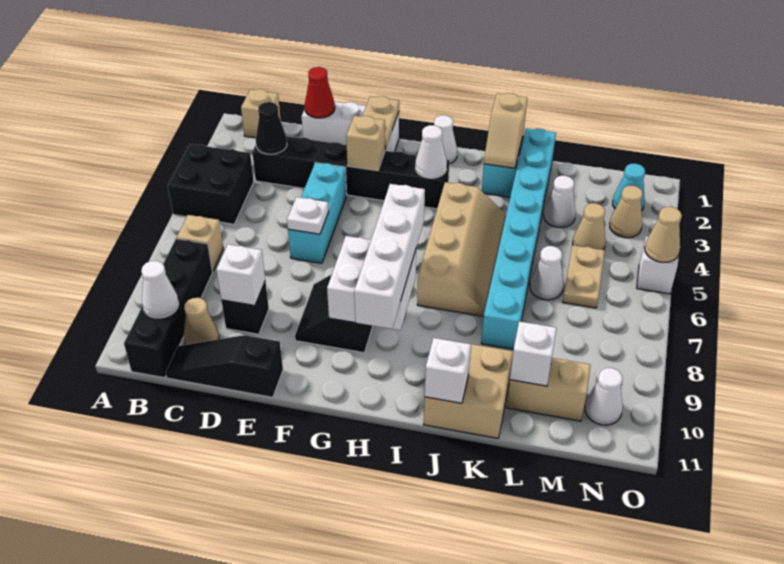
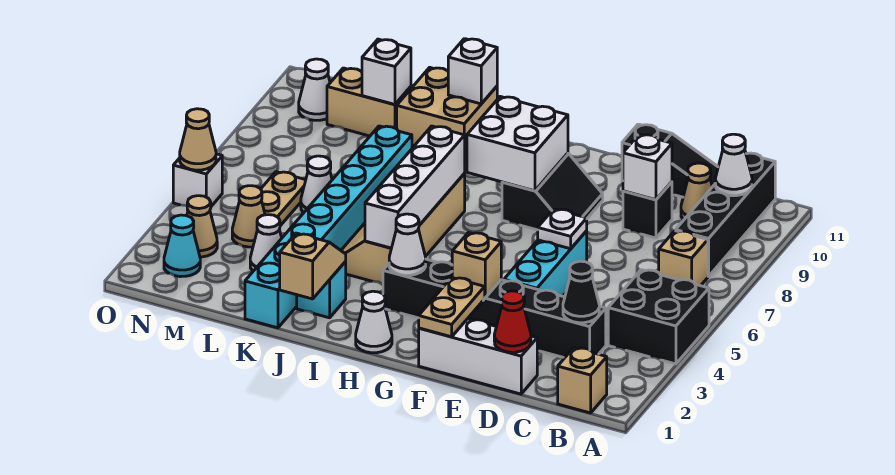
white 1x4 brick [354,184,425,329] -> white 1x4 brick moved to [365,126,465,248]

